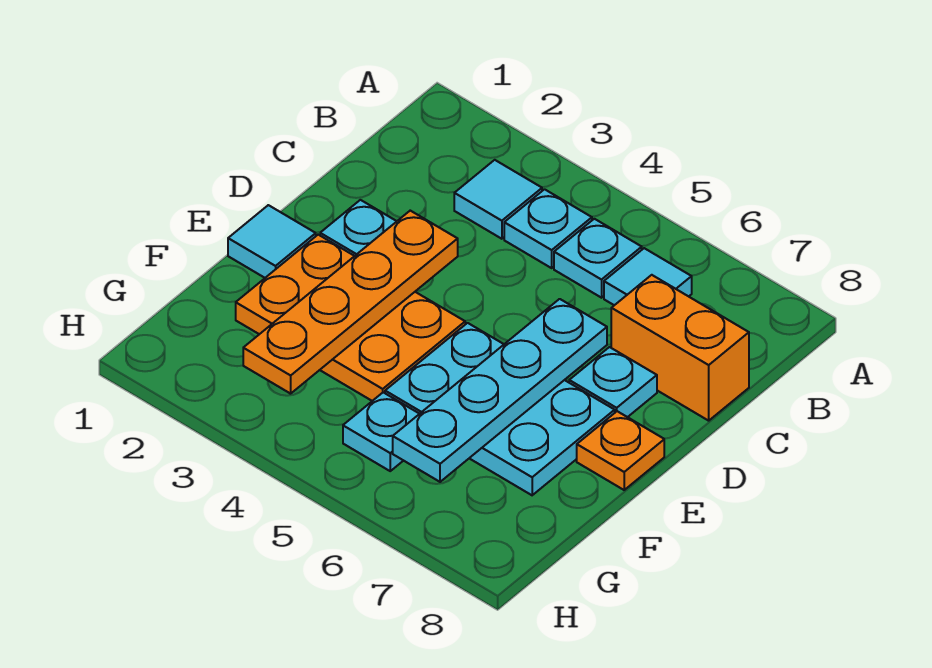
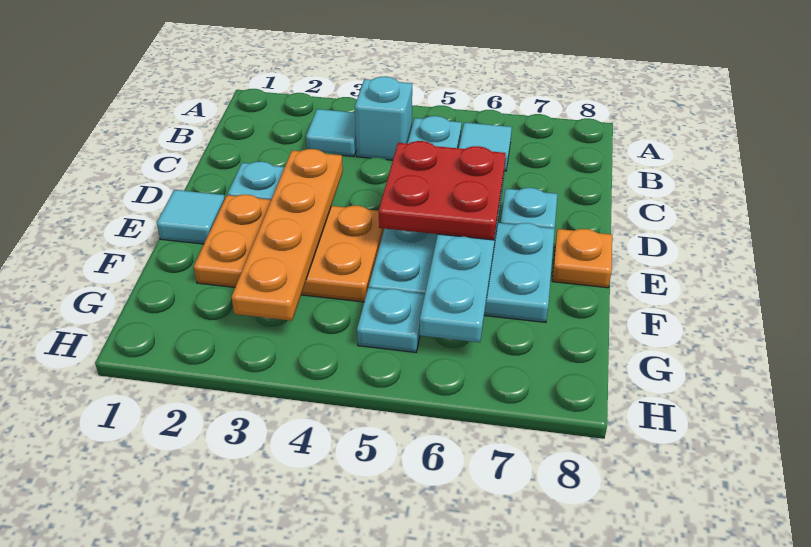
cyan 1x1 plate [504,189,592,268] -> cyan 1x1 brick [355,77,412,160]
orange 1x2 brick [611,275,749,421] -> none
none -> red 2x2 plate [379,141,506,240]

